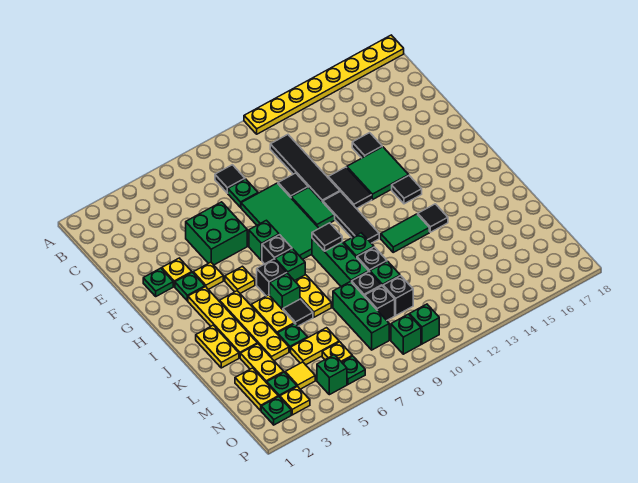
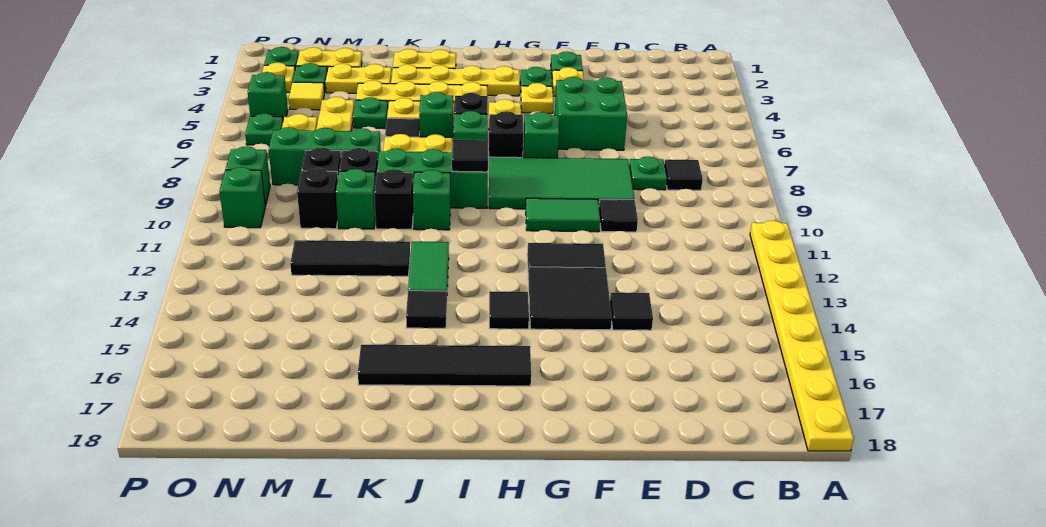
black 1x4 tile [270,135,340,202] -> black 1x4 tile moved to [358,345,531,386]
green 2x2 tile [347,147,409,200] -> black 2x2 tile [528,267,612,330]
black 1x3 tile [323,192,379,243] -> black 1x3 tile moved to [290,240,410,276]

